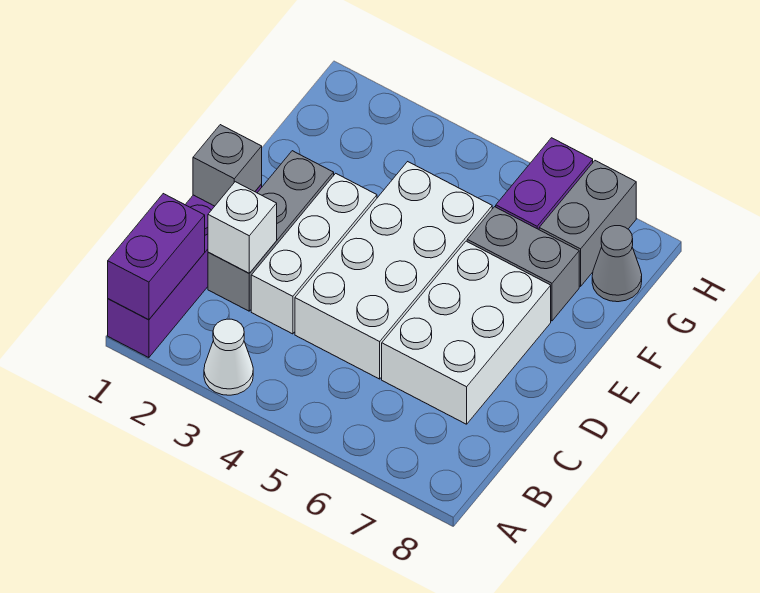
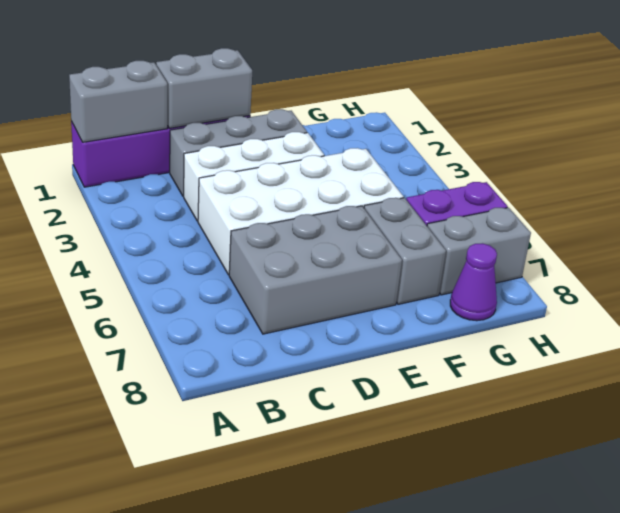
purple 1x2 brick [108,194,205,320] -> grey 1x2 brick [69,61,167,142]
white 1x1 cone [204,319,253,395] -> none
white 1x1 brick [208,182,277,273] -> none
white 2x3 brick [382,241,551,424] -> grey 2x3 brick [229,206,402,334]
grey 1x1 brick [193,125,262,206] -> grey 1x2 brick [156,48,252,128]
grey 1x1 cone [592,226,642,302] -> purple 1x1 cone [450,243,497,321]

